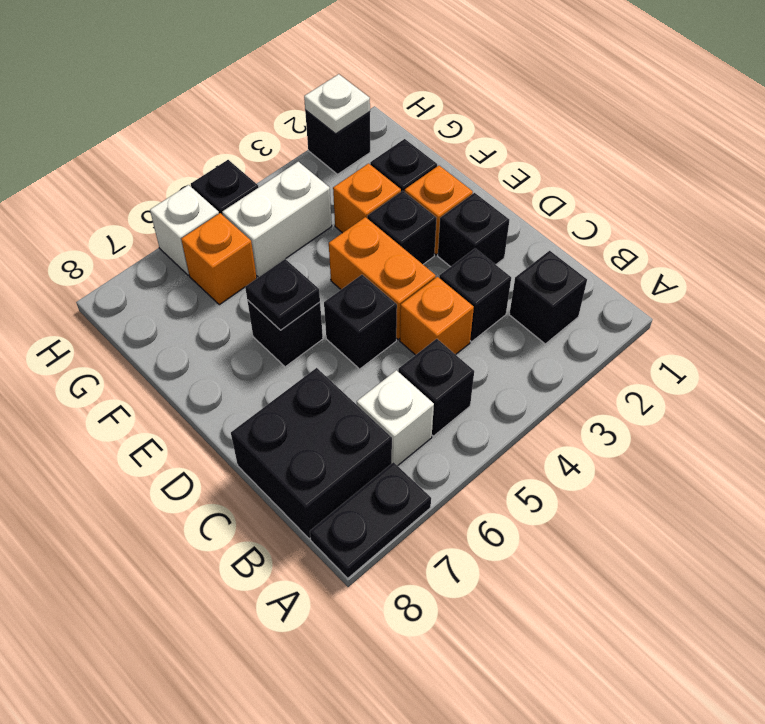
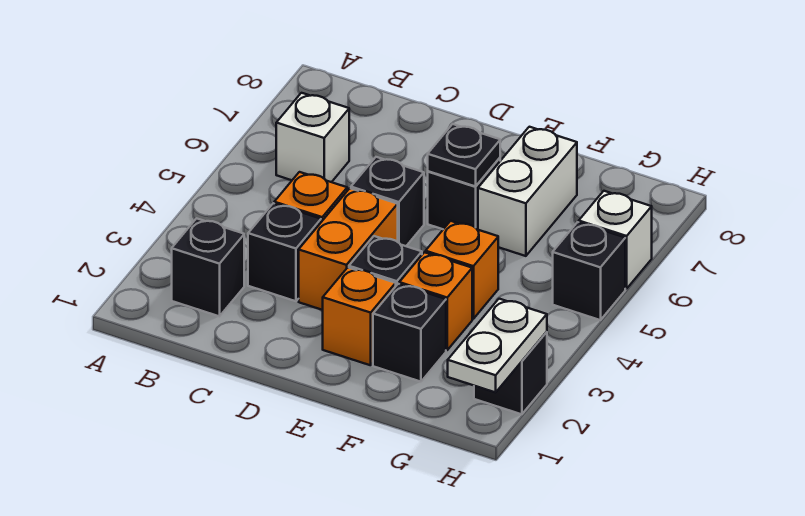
black 1x2 plate [310,462,431,578] -> none
black 1x1 brick [398,339,474,436] -> none
black 2x2 brick [231,368,392,539] -> none
black 1x1 brick [438,193,509,267] -> none
orange 1x2 brick [329,217,436,339] -> orange 1x2 brick turned to [299,188,398,310]
white 1x2 brick [222,162,332,277] -> white 1x2 brick moved to [478,127,577,256]
orange 1x1 brick [181,213,257,305] -> orange 1x1 brick moved to [426,221,499,319]
white 1x1 plate [304,74,370,134] -> white 1x2 plate [448,299,547,392]

